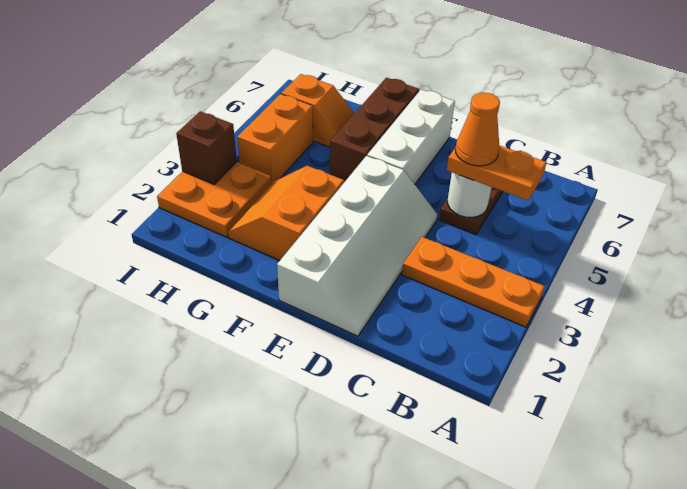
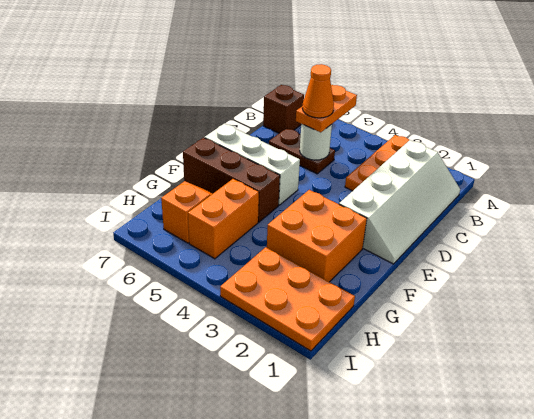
white 2x4 slope [277,156,437,336] -> white 2x4 slope turned to [339,140,460,264]
orange 2x2 slope [228,166,344,260] -> orange 2x2 brick [267,190,367,282]
orange 2x2 plate [157,162,272,237] -> orange 2x3 plate [220,247,355,351]
orange 1x2 brick [237,94,313,183] -> orange 1x2 brick turned to [188,179,259,259]
brown 1x1 brick [176,111,237,184] -> brown 1x1 brick moved to [263,85,304,133]

